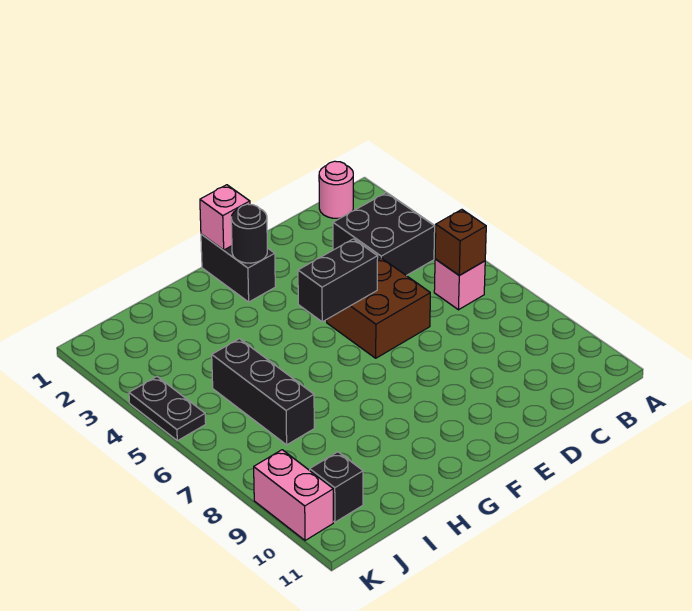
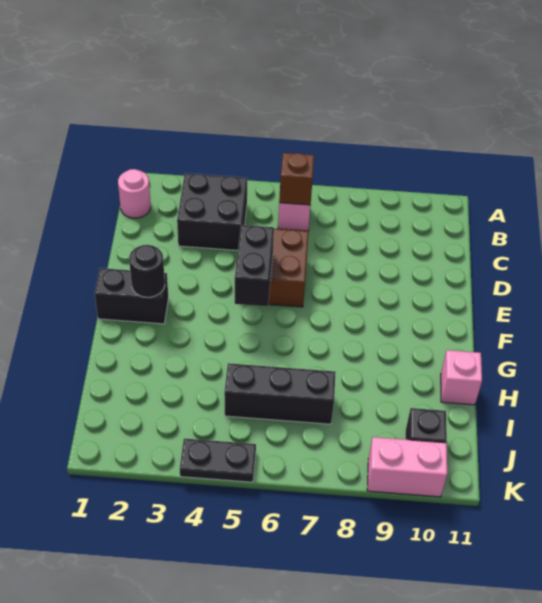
pink 1x1 brick [200,185,250,250] -> pink 1x1 brick moved to [441,350,482,405]

